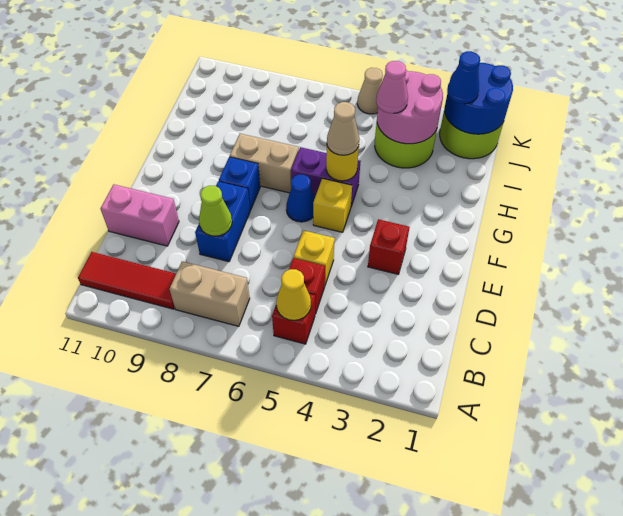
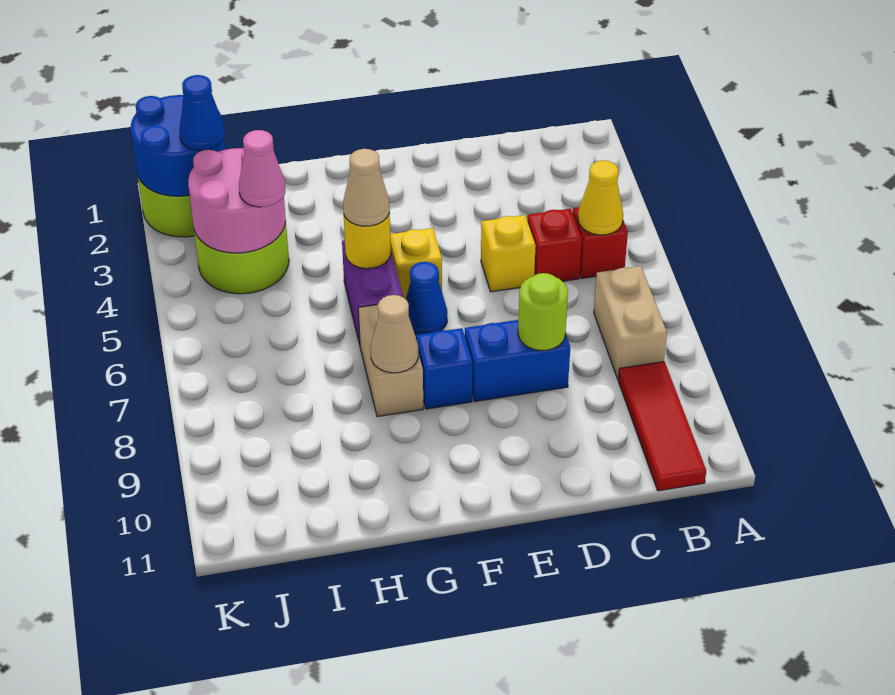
lime 1x1 cone [199,186,232,236] -> lime 1x1 round brick [518,273,568,351]
pink 1x2 brick [101,184,179,246] -> none
red 1x1 brick [368,219,409,274] -> none
tan 1x1 cone [357,68,383,114] -> tan 1x1 cone moved to [371,295,419,373]

